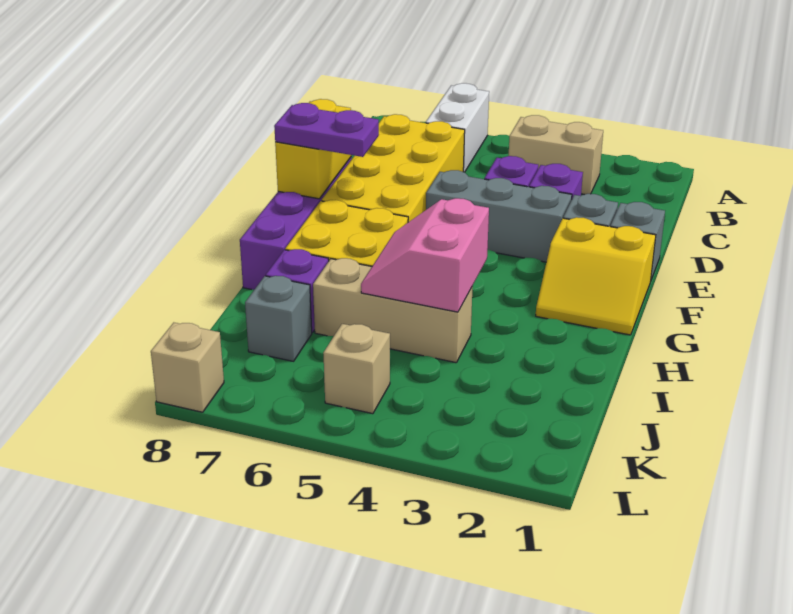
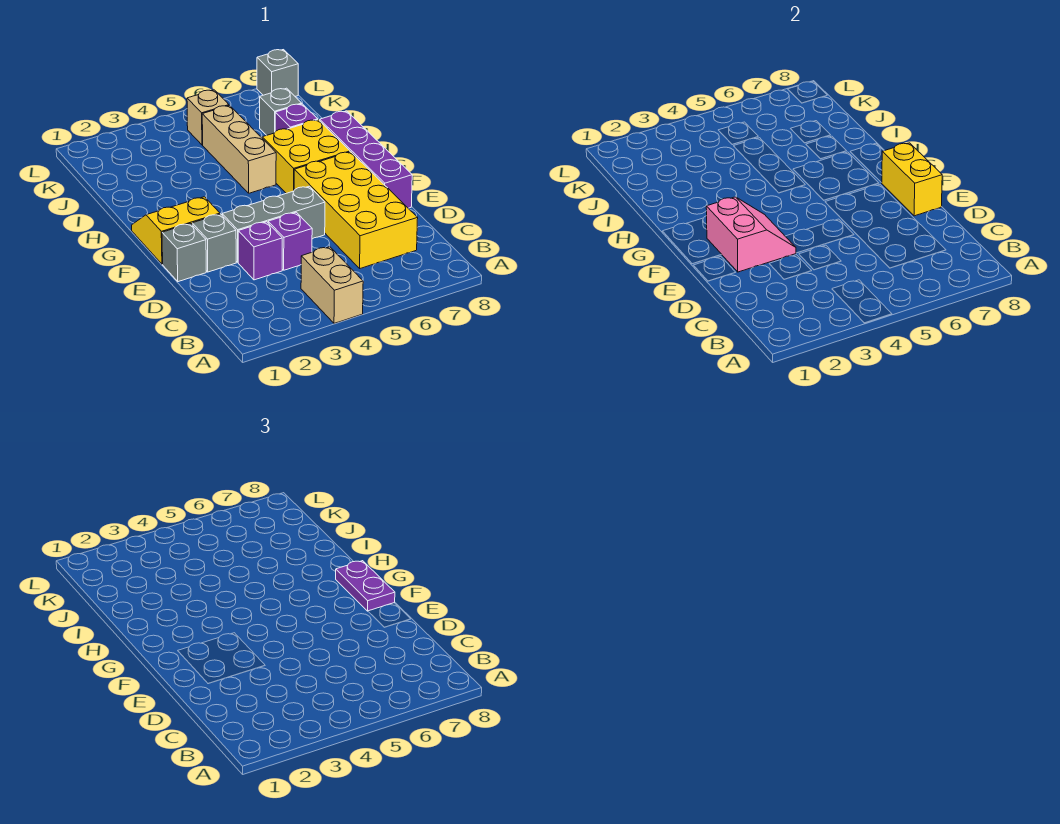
white 1x2 brick [426,83,489,172] -> none
tan 1x2 brick [509,115,603,195] -> tan 1x2 brick turned to [301,247,363,323]
purple 1x2 plate [274,103,379,157] -> purple 1x2 plate turned to [336,561,395,611]
pink 2x2 slope [361,198,489,312] -> pink 2x2 slope moved to [706,197,796,272]
tan 1x3 brick [313,258,473,363] -> tan 1x3 brick turned to [202,106,276,193]
tan 1x1 brick [151,323,224,412] -> grey 1x1 brick [257,50,298,96]

